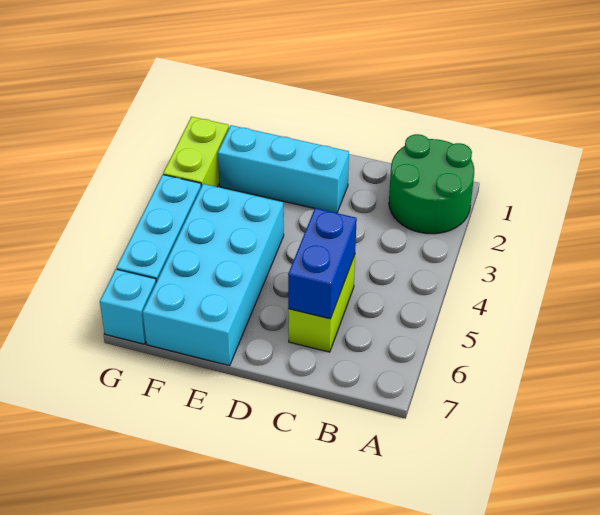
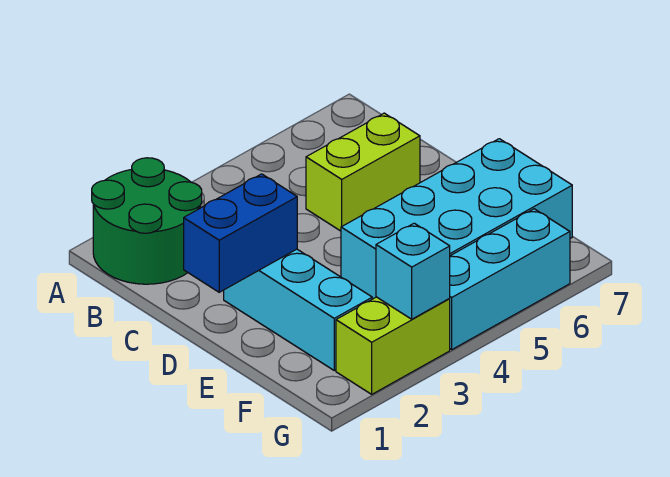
blue 1x2 brick [288,208,357,319] -> blue 1x2 brick moved to [184,174,297,292]
cyan 1x1 brick [100,269,156,344] -> cyan 1x1 brick moved to [376,223,450,319]

